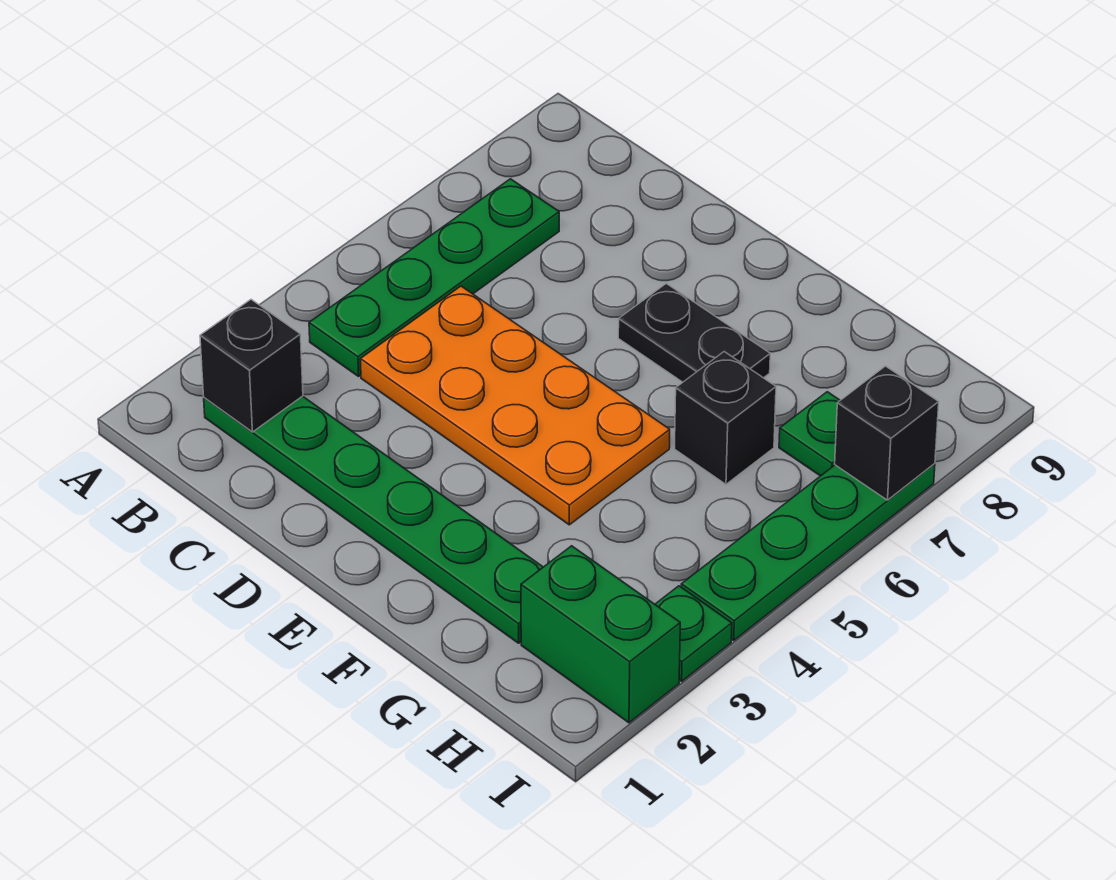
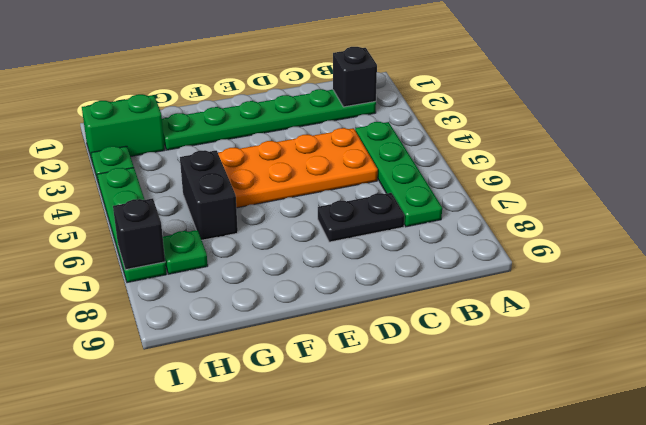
black 1x2 plate [618,284,770,382] -> black 1x2 plate moved to [318,193,405,242]
black 1x1 brick [675,352,776,484] -> black 1x2 brick [180,150,238,240]

